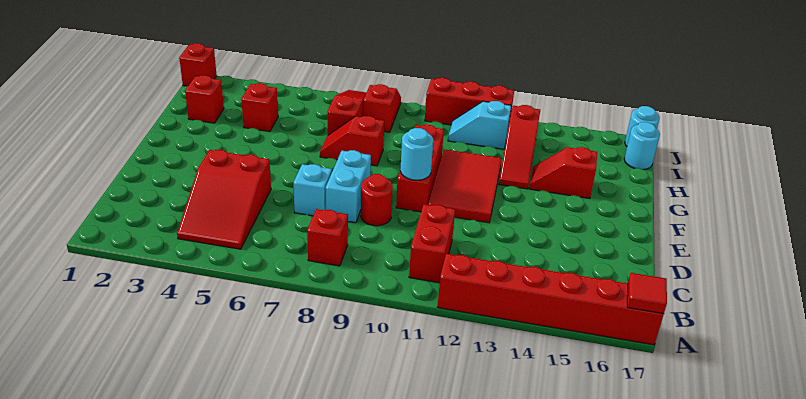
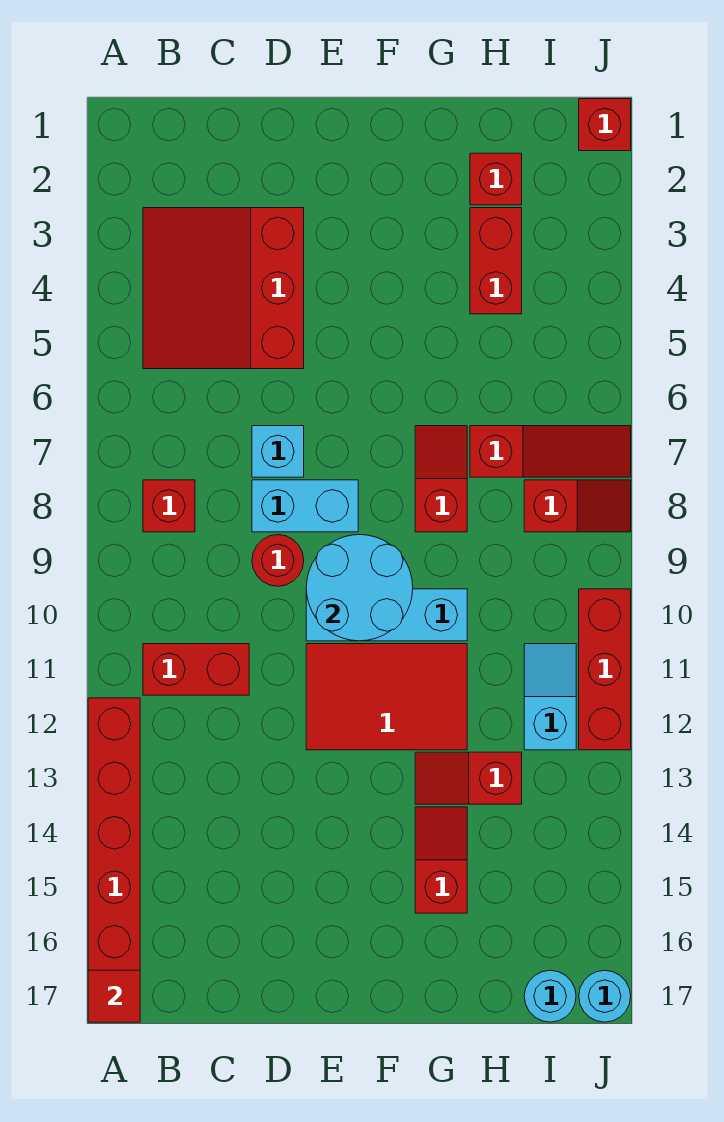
red 2x3 slope [177,150,271,249] -> red 3x3 slope [143,208,304,369]
red 1x3 brick [396,125,444,212] -> cyan 1x3 brick [306,589,467,641]
cyan 1x1 round brick [400,128,433,180] -> cyan 2x2 round brick [306,535,413,641]
red 1x3 slope [499,105,540,189] -> red 1x2 slope [415,752,522,804]
red 1x1 brick [241,83,278,132] -> red 1x2 brick [470,208,522,314]

